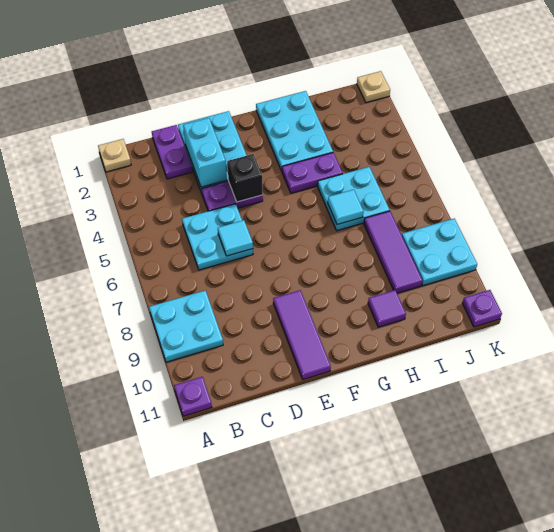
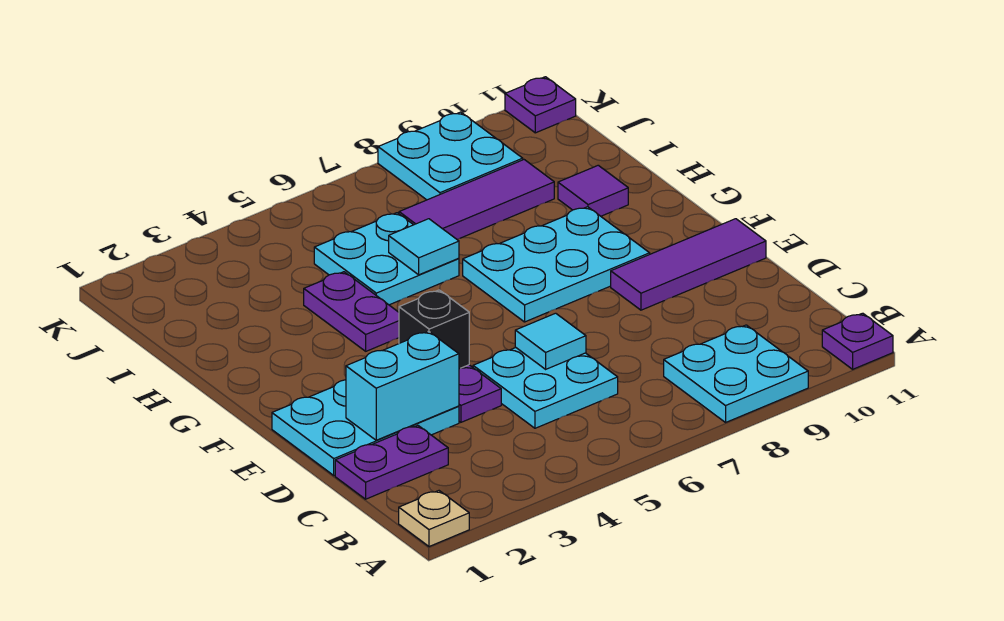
cyan 2x3 plate [256,91,333,171] -> cyan 2x3 plate moved to [463,207,650,322]
tan 1x1 plate [357,71,390,103] -> none

